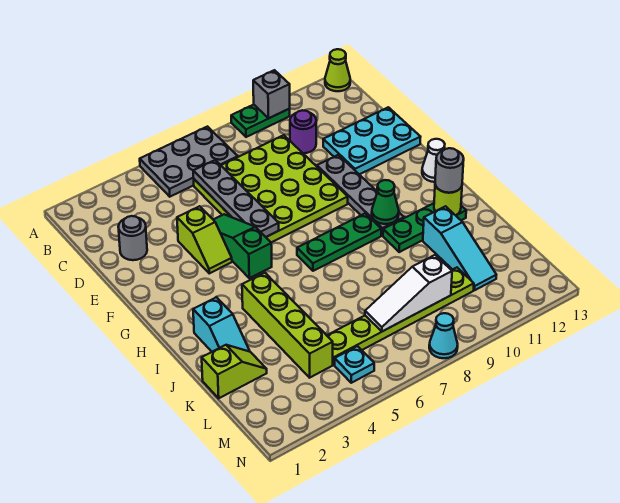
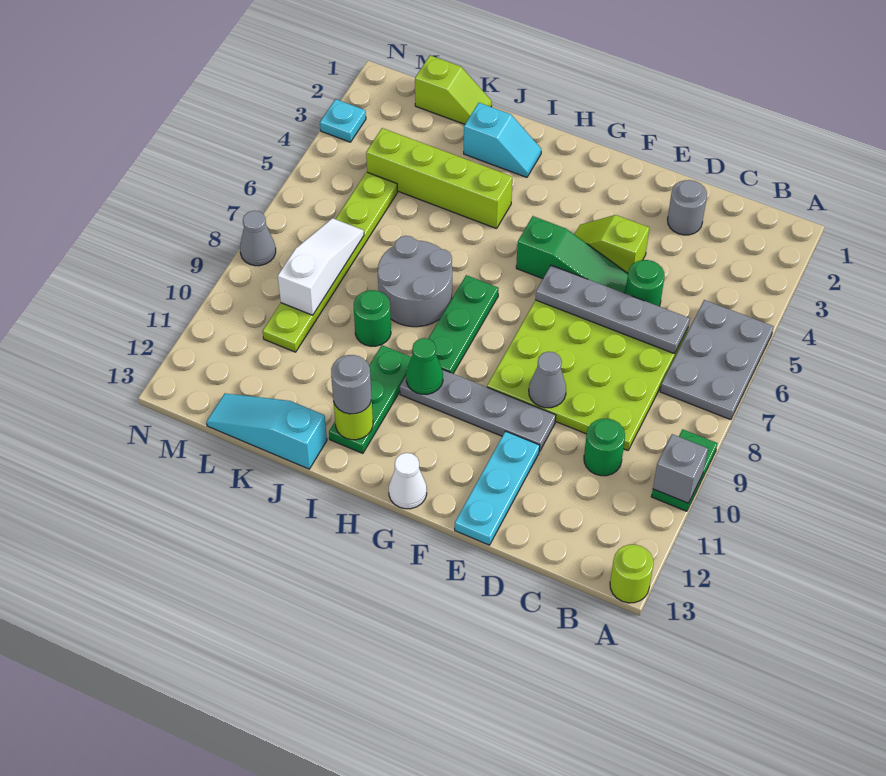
lime 1x1 cone [325,49,350,91] -> lime 1x1 round brick [610,545,654,603]
purple 1x1 round brick [290,110,316,153] -> green 1x1 round brick [584,419,625,476]
none -> green 1x1 round brick [625,260,665,306]
cyan 2x3 plate [323,107,420,174] -> cyan 1x3 plate [455,431,540,545]
none -> grey 1x1 cone [529,352,566,408]
cyan 1x2 slope [193,297,249,352] -> cyan 1x2 slope turned to [464,103,541,177]
none -> grey 2x2 round brick [378,236,452,327]
none -> green 1x1 round brick [354,290,391,346]
cyan 1x3 slope [423,206,496,290] -> cyan 1x3 slope moved to [206,393,327,469]
lime 1x2 slope [202,345,267,398] -> lime 1x2 slope turned to [415,55,492,124]
cyan 1x1 plate [335,346,374,383] -> cyan 1x1 plate moved to [320,99,366,142]
cyan 1x1 cone [429,313,458,358] -> grey 1x1 cone [240,211,276,266]

